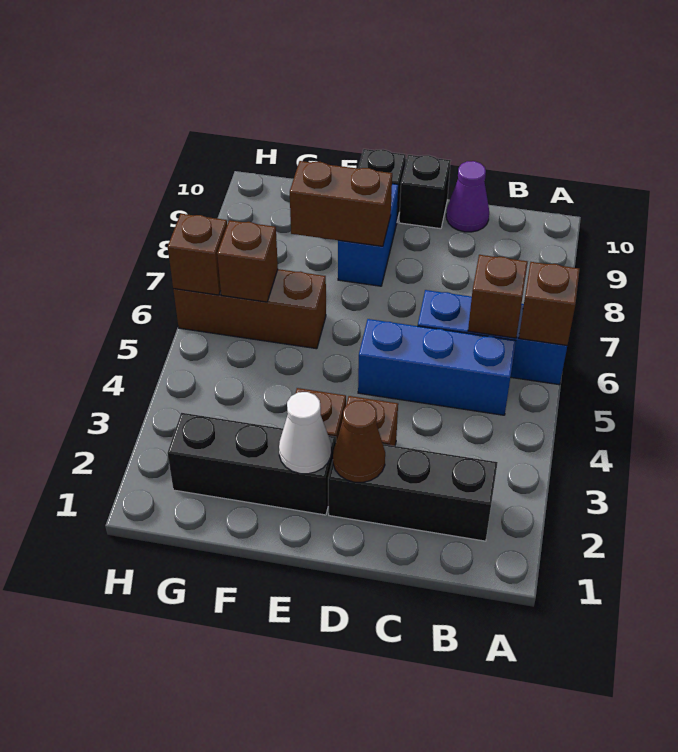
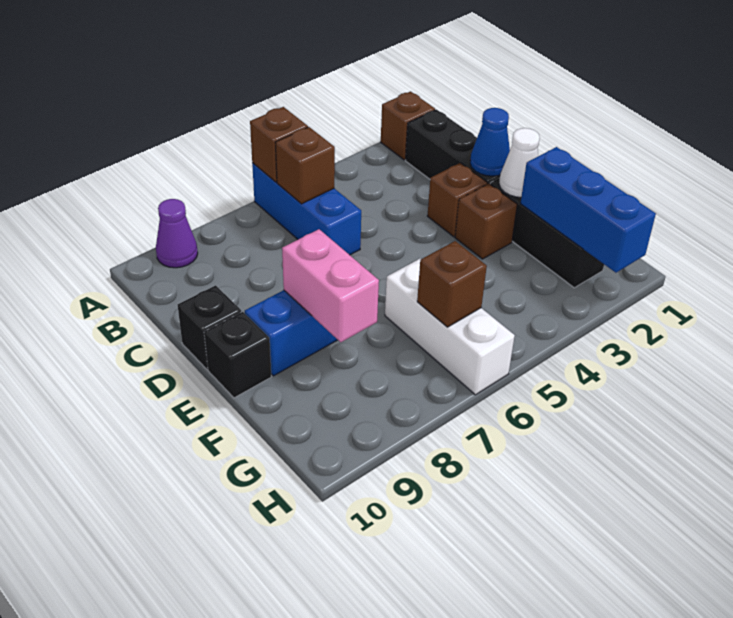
blue 1x3 brick [358,319,516,415] -> blue 1x3 brick moved to [520,147,656,273]
purple 1x1 cone [446,161,489,232] -> purple 1x1 cone moved to [156,199,198,268]
brown 1x1 cone [333,400,385,482] -> blue 1x1 cone [470,108,510,176]
brown 1x2 brick [290,161,392,246] -> pink 1x2 brick [282,229,379,342]
brown 1x3 brick [173,269,326,349] -> white 1x3 brick [385,259,515,395]
brown 1x1 brick [168,214,227,295] -> brown 1x1 brick moved to [381,91,435,160]

